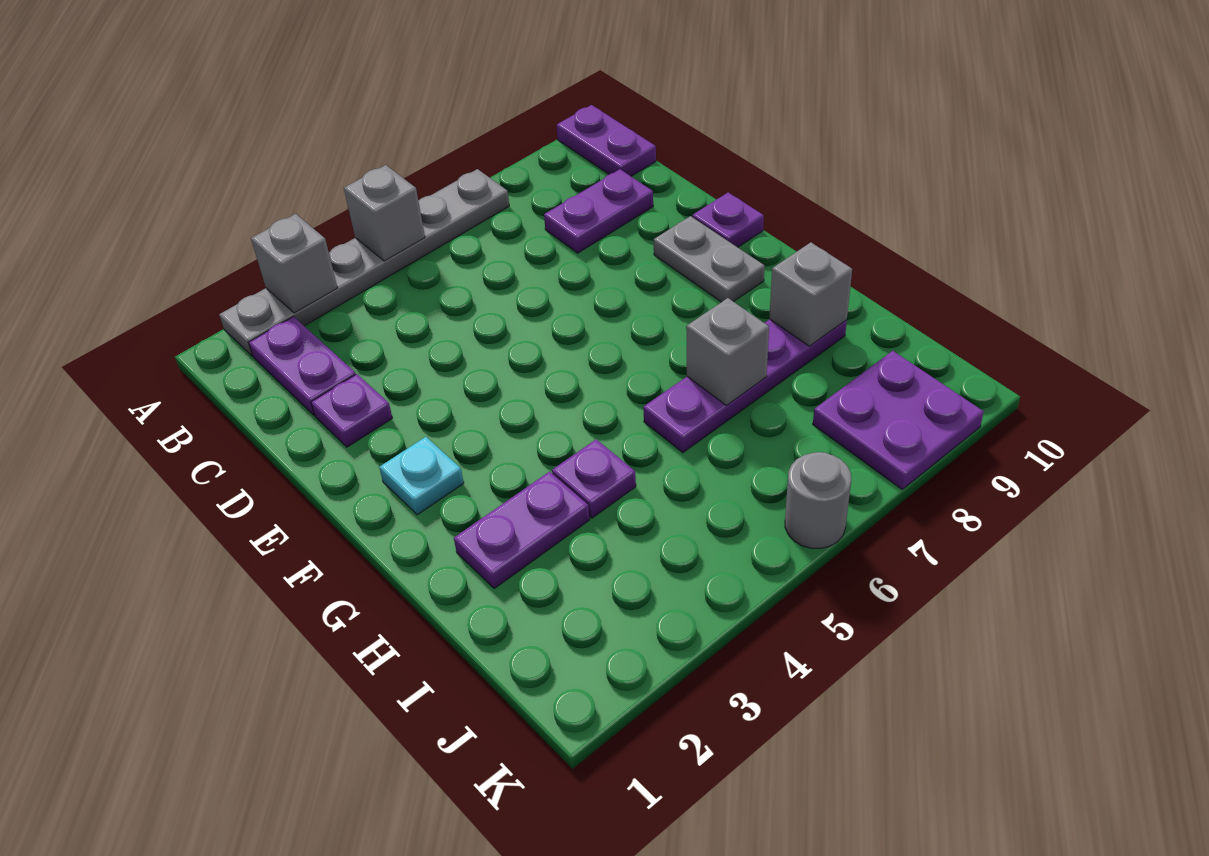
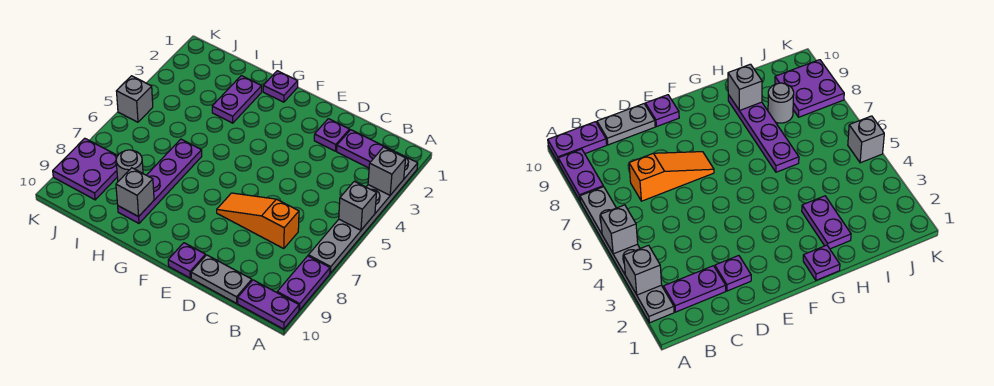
none -> orange 1x3 slope [217,193,299,249]
purple 1x2 plate [544,169,653,253] -> purple 1x2 plate moved to [277,256,330,310]
grey 1x2 plate [654,216,765,302] -> grey 1x2 plate moved to [191,255,252,303]
cyan 1x1 plate [379,437,464,515] -> none
purple 1x1 plate [552,439,636,518] -> purple 1x1 plate moved to [263,71,298,102]
grey 1x1 brick [686,298,769,405] -> grey 1x1 brick moved to [116,76,153,122]
grey 1x1 round brick [785,452,851,548] -> grey 1x1 round brick moved to [116,150,143,181]

